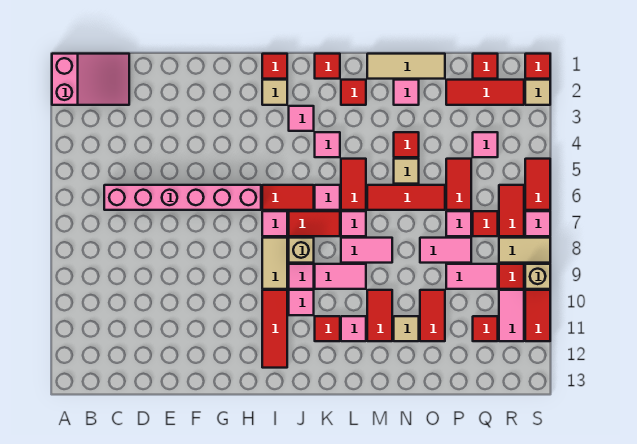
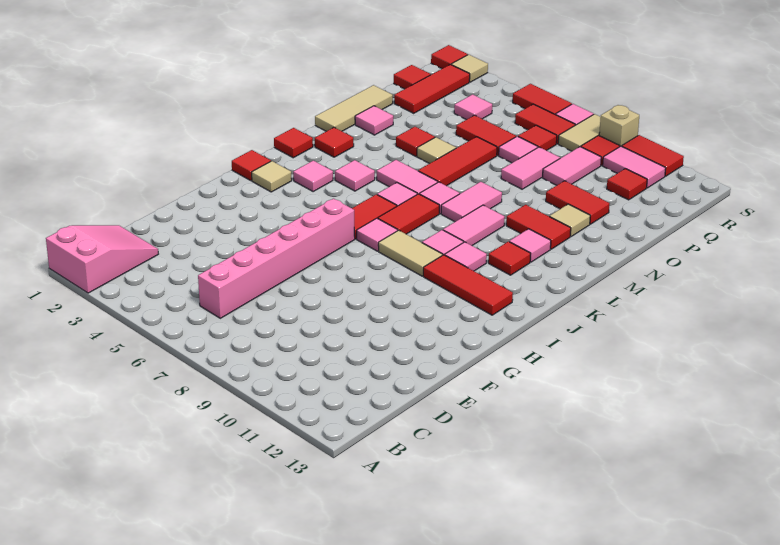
tan 1x1 brick [289,238,314,263] -> none
red 1x2 tile [341,159,366,210] -> pink 1x2 tile [377,160,438,194]

